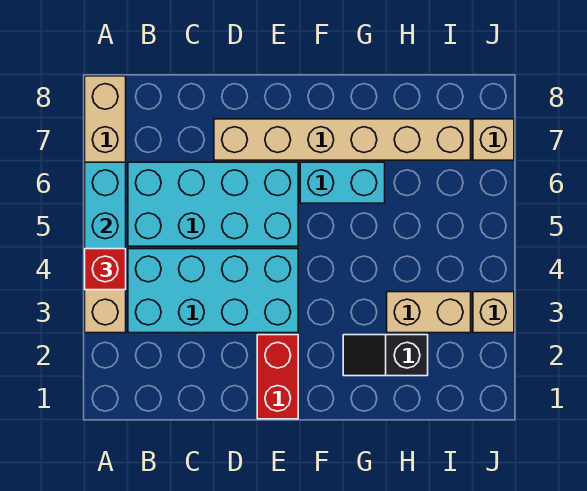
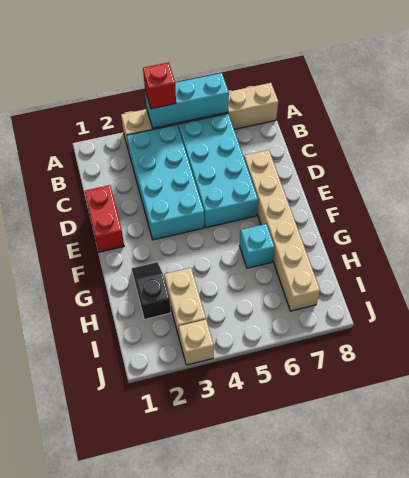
red 1x2 brick [257,335,298,419] -> red 1x2 brick turned to [85,185,124,252]
cyan 1x2 brick [300,162,385,203] -> cyan 1x1 brick [240,224,274,268]
tan 1x1 brick [473,119,514,160] -> none

